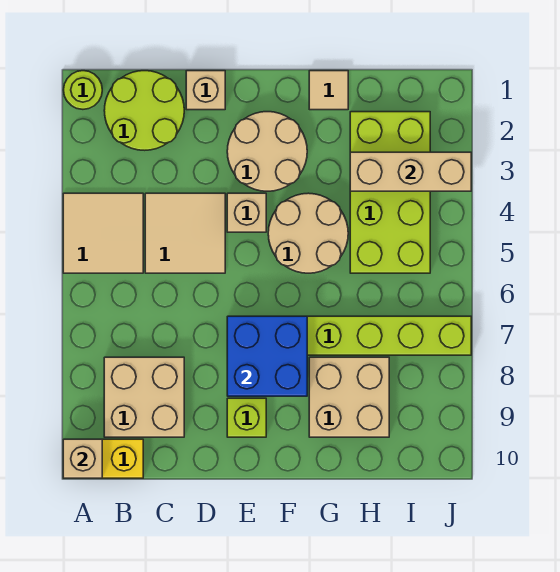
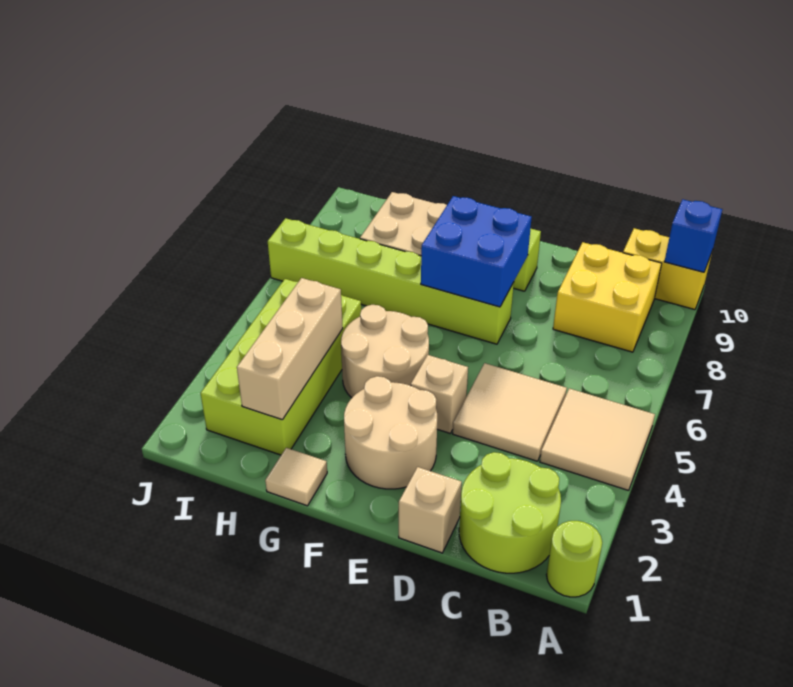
tan 1x1 brick [63,439,102,478] -> blue 1x1 brick [664,199,722,272]
tan 2x2 brick [104,357,184,437] -> yellow 2x2 brick [553,242,662,352]
tan 1x3 brick [350,152,471,191] -> tan 1x3 brick turned to [237,278,343,420]

